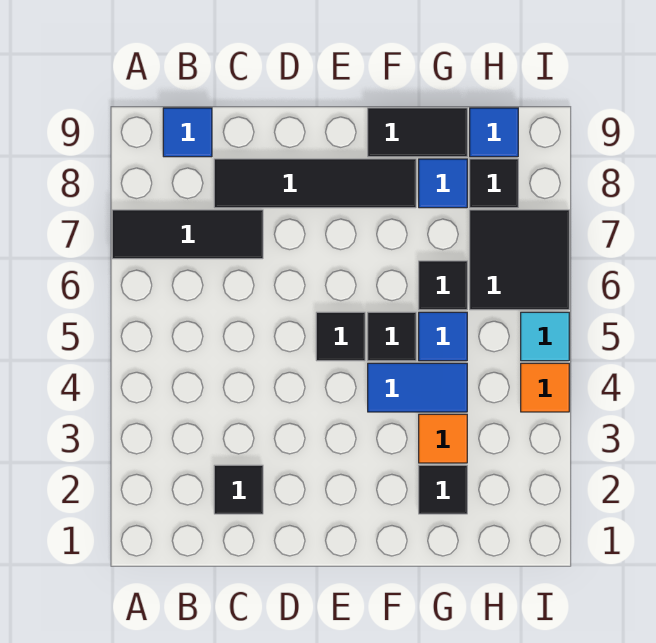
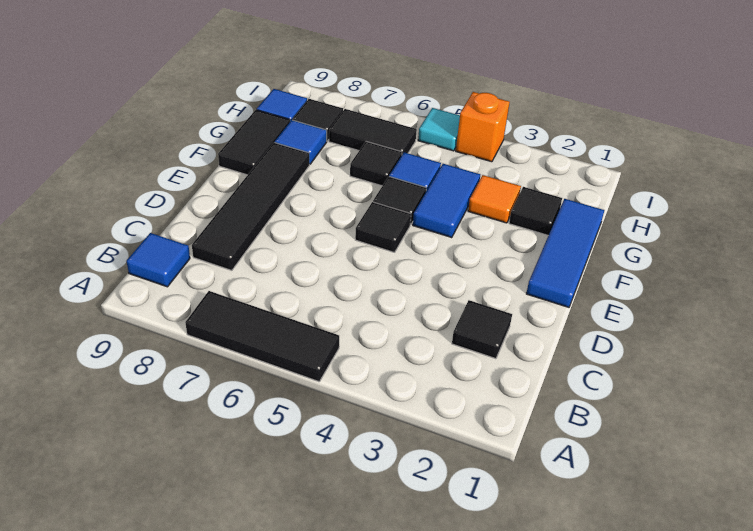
black 1x3 tile [112,210,263,259] -> black 1x3 tile turned to [185,291,339,382]
none -> blue 1x3 tile [526,199,604,307]
black 2x2 tile [470,210,569,310] -> black 1x2 tile [329,109,417,154]
orange 1x1 tile [521,363,569,412] -> orange 1x1 brick [456,92,510,162]

